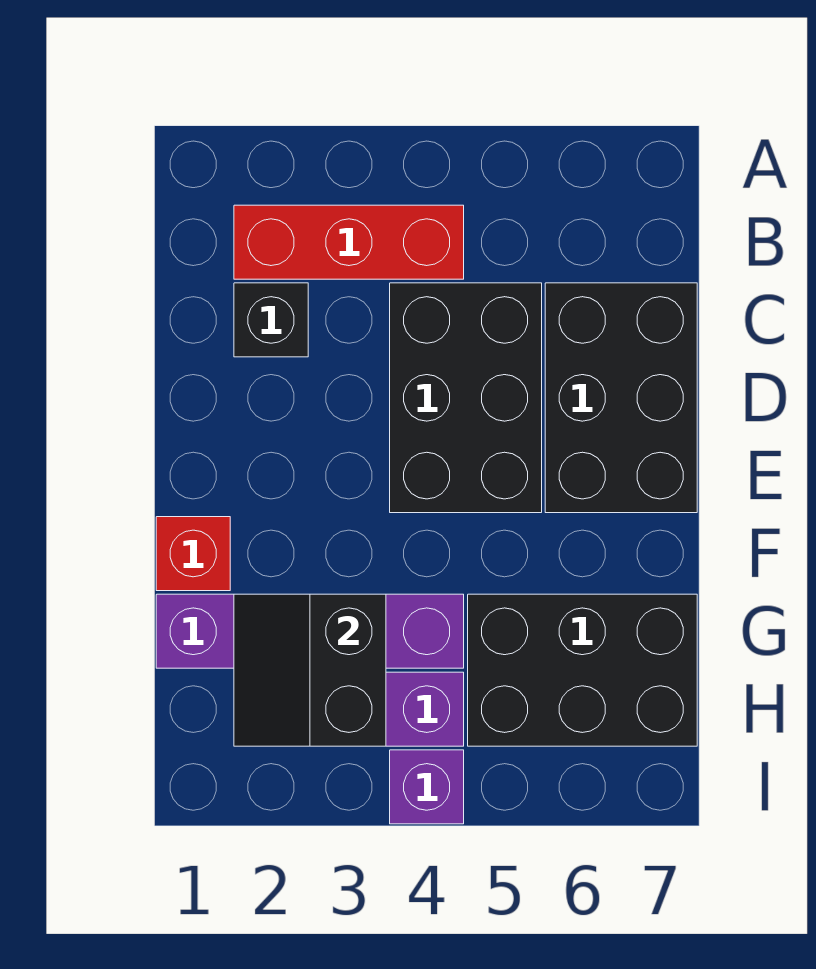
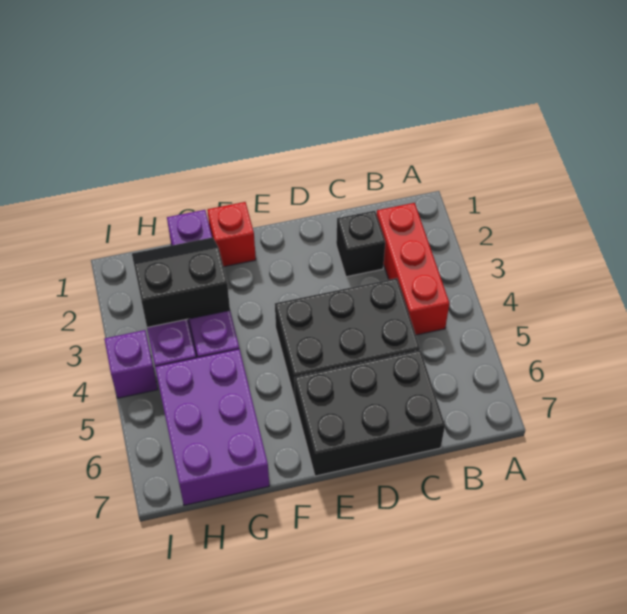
black 2x3 brick [468,594,697,746] -> purple 2x3 brick [155,349,269,505]

